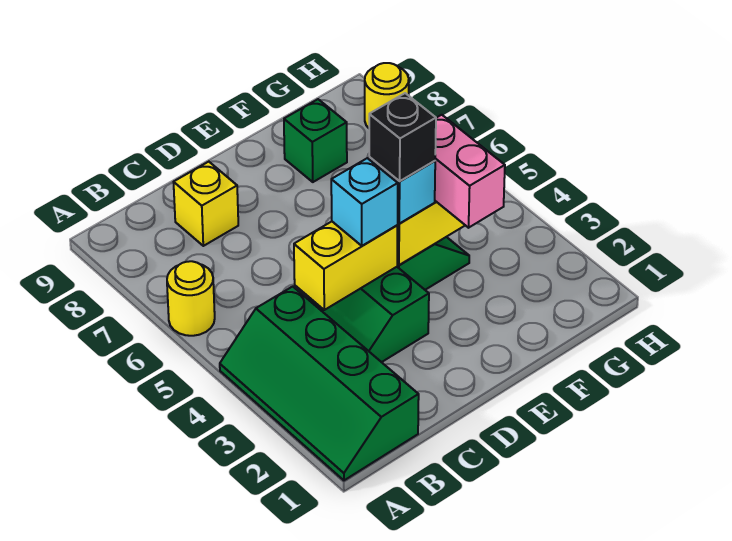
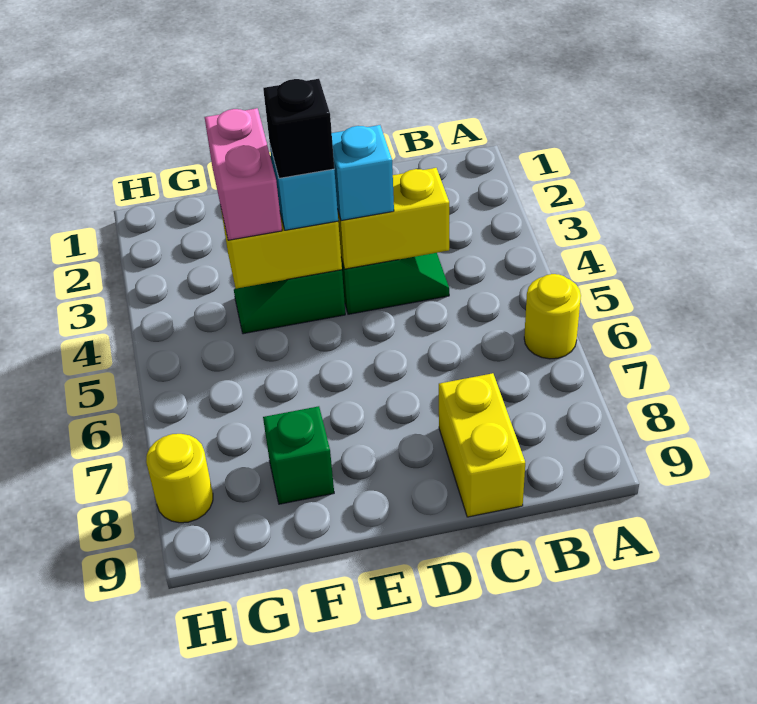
green 2x4 slope [220,287,419,480] -> none
yellow 1x1 brick [174,162,238,246] -> yellow 1x2 brick [439,373,525,517]

